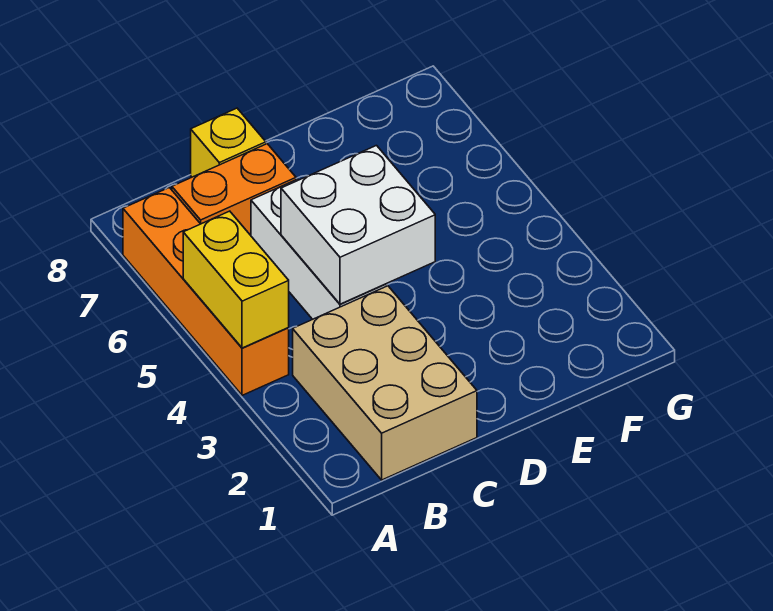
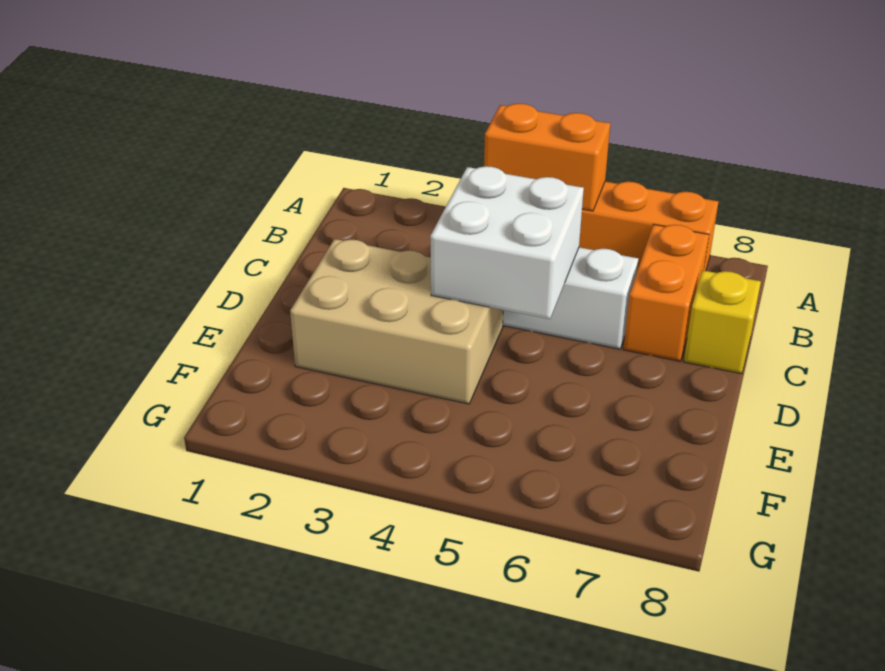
yellow 1x2 brick [183,211,289,348] -> orange 1x2 brick [484,103,610,211]
tan 2x3 brick [293,286,477,480] -> tan 2x3 brick moved to [290,239,503,404]

